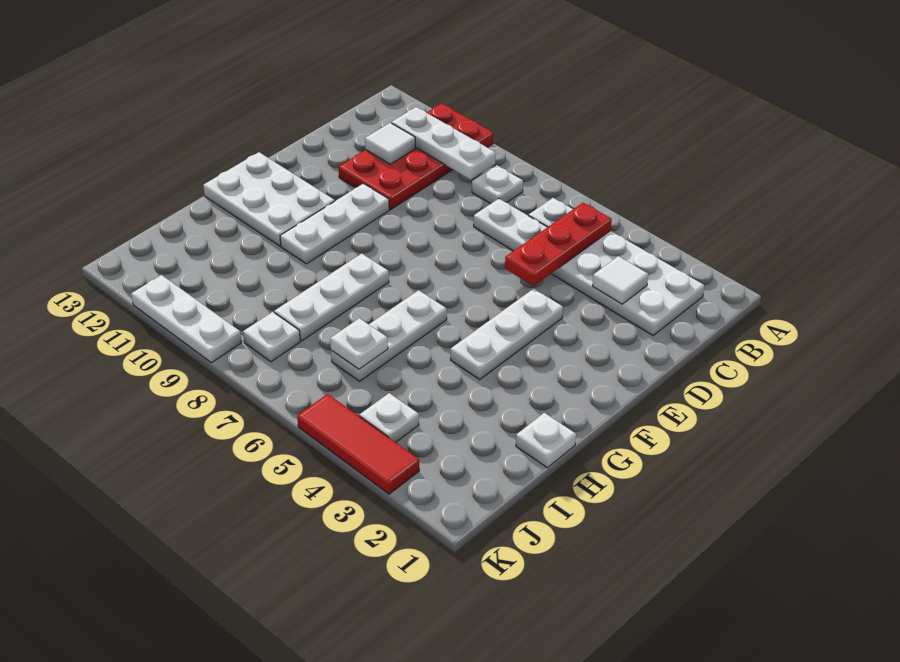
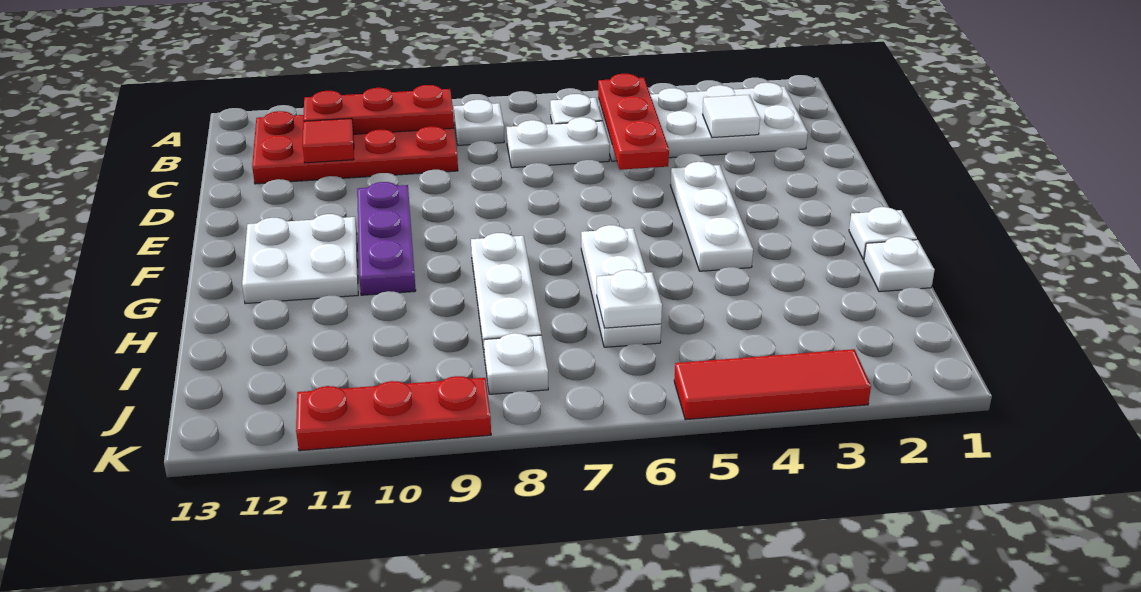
red 2x4 plate [339,103,493,210] -> red 2x4 plate turned to [252,111,458,184]
white 1x3 plate [392,107,496,180] -> red 1x3 plate [303,85,454,134]
white 1x1 tile [365,123,415,164] -> red 1x1 tile [303,118,354,163]
white 1x3 plate [280,184,389,264] -> purple 1x3 plate [357,182,416,295]
white 2x3 plate [203,152,335,246] -> white 2x2 plate [242,214,358,304]
white 1x1 plate [360,393,419,442] -> white 1x1 plate moved to [849,207,917,260]
white 1x3 plate [131,275,242,363] -> red 1x3 plate [296,376,491,451]

